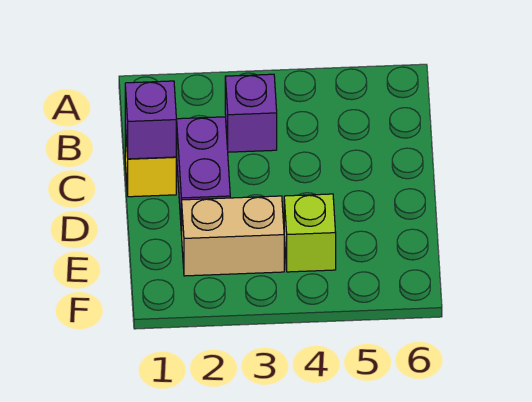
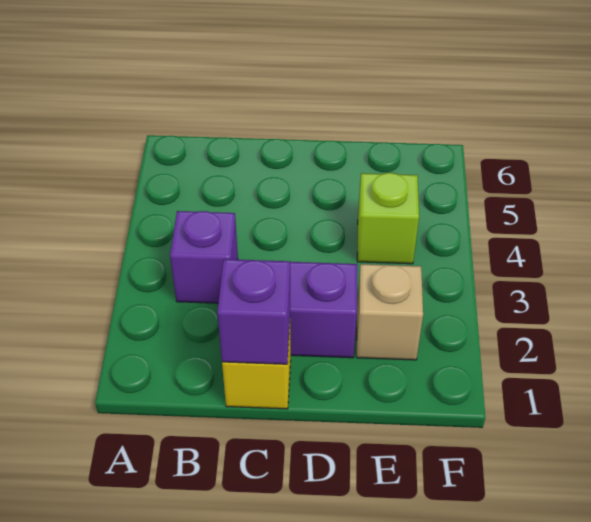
tan 1x2 brick [182,196,284,276] -> tan 1x1 brick [357,264,423,360]

